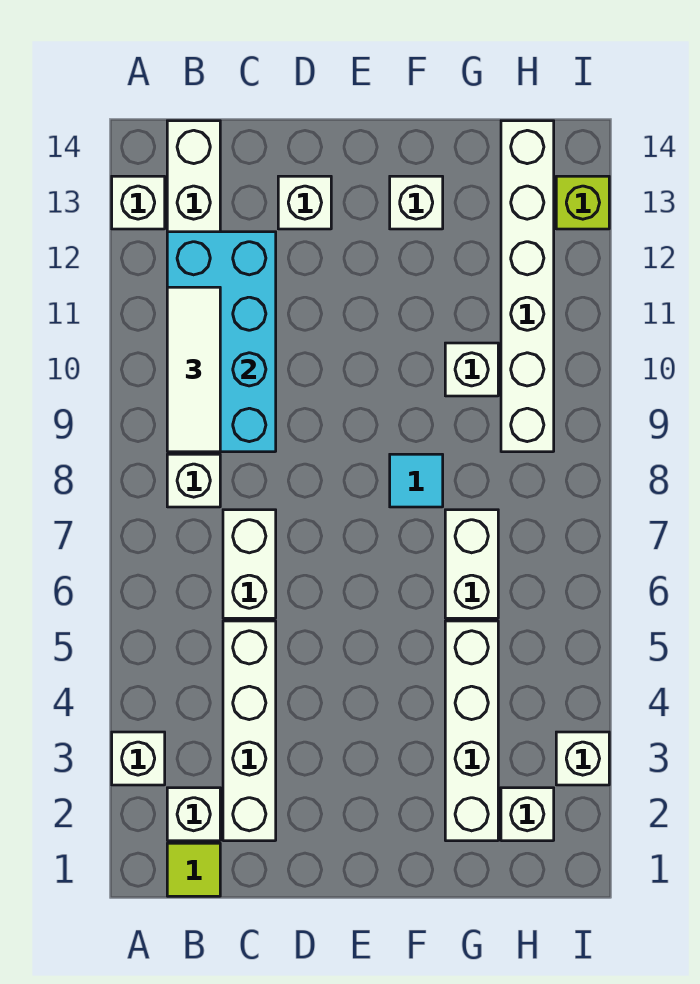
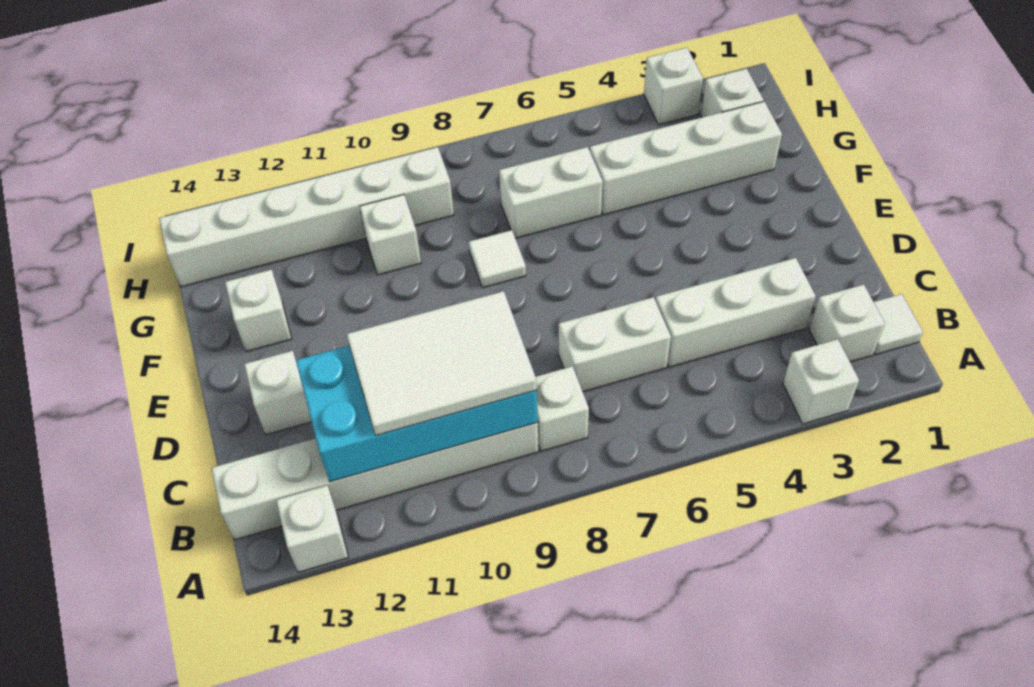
lime 1x1 tile [167,843,220,896] -> white 1x1 tile [874,294,923,355]
white 1x3 tile [167,287,220,452] -> white 2x3 tile [347,291,537,436]
white 1x4 brick [223,621,276,841] -> white 1x3 brick [656,258,816,367]
cyan 1x1 tile [390,454,443,507] -> white 1x1 tile [469,230,526,288]
lime 1x1 brick [556,176,609,229] -> none

